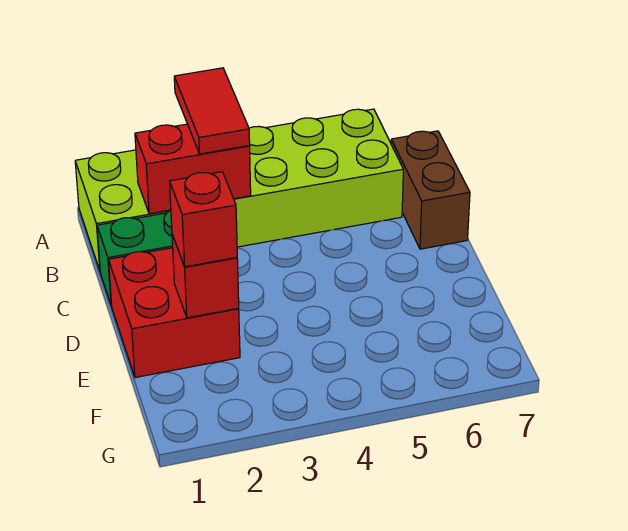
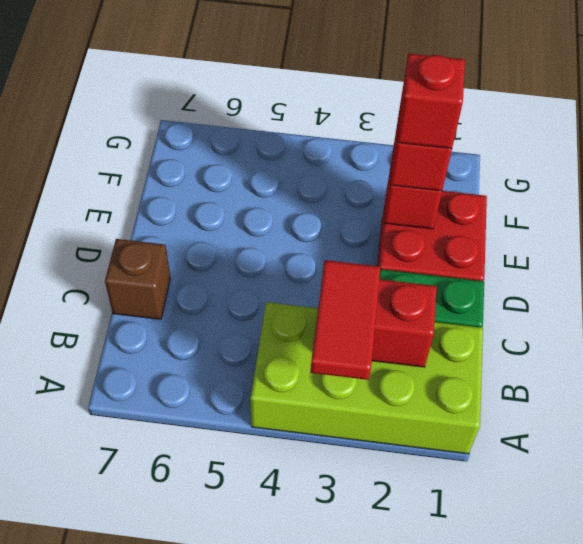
lime 2x6 brick [75,109,403,271] -> lime 2x4 brick [250,302,483,454]
brown 1x2 brick [391,131,470,249] -> brown 1x1 brick [105,239,170,319]
none -> red 1x1 brick [397,54,465,149]

